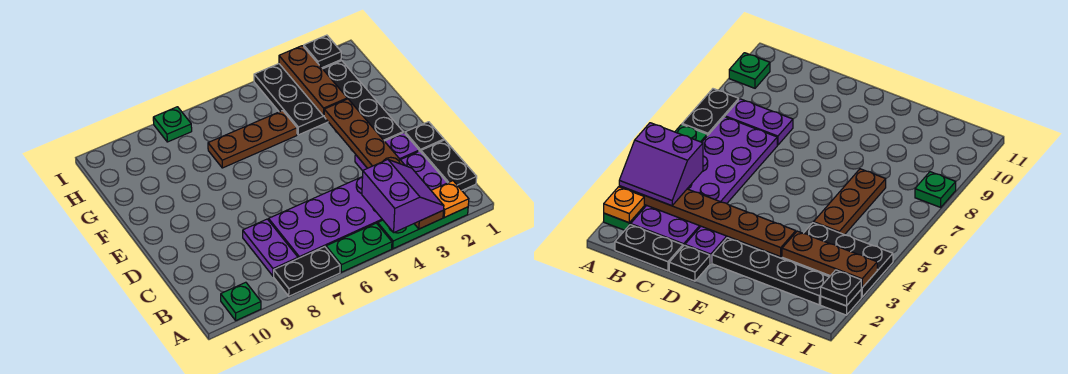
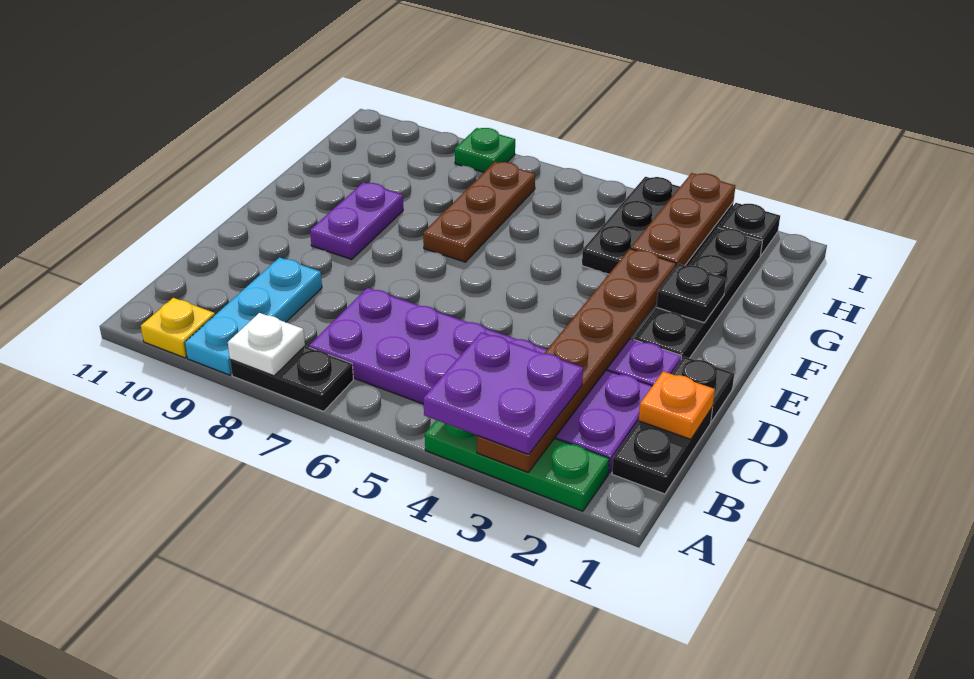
orange 1x1 plate [431,181,469,217] -> orange 1x1 plate moved to [639,371,715,439]
purple 2x2 slope [362,160,444,232] -> purple 2x2 plate [423,332,583,454]
green 1x2 plate [326,223,392,272] -> none
none -> white 1x1 plate [228,313,305,376]
none -> cyan 1x3 plate [185,258,322,375]
green 1x1 plate [221,282,261,320] -> yellow 1x1 plate [141,298,215,358]
purple 1x2 plate [243,219,298,276] -> purple 1x2 plate moved to [310,182,403,259]
brown 1x3 plate [208,111,297,168] -> brown 1x3 plate turned to [423,162,535,262]
black 1x1 plate [304,35,341,68] -> black 1x1 plate moved to [656,264,726,323]

